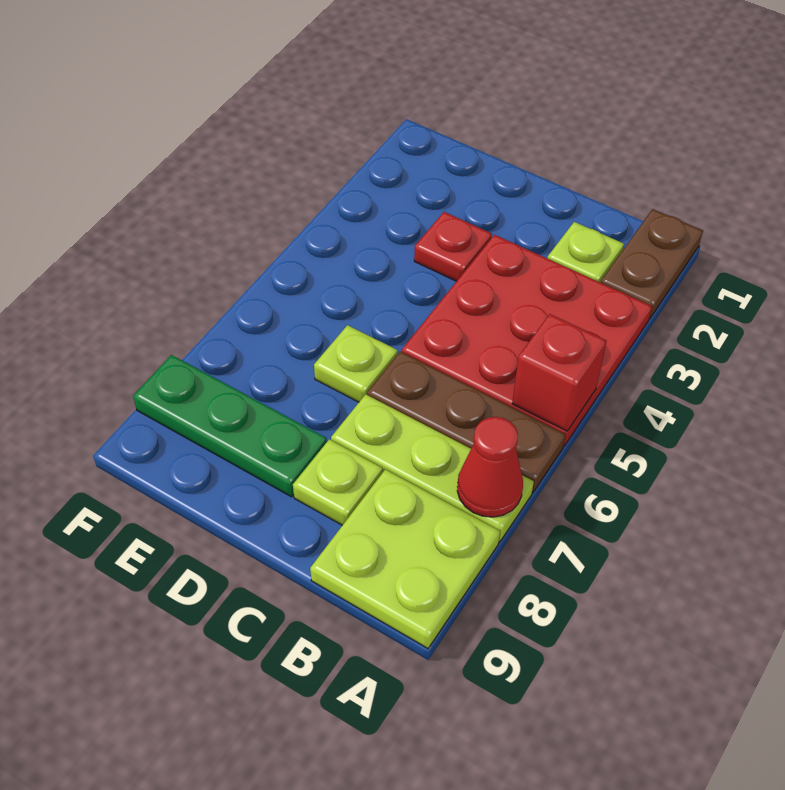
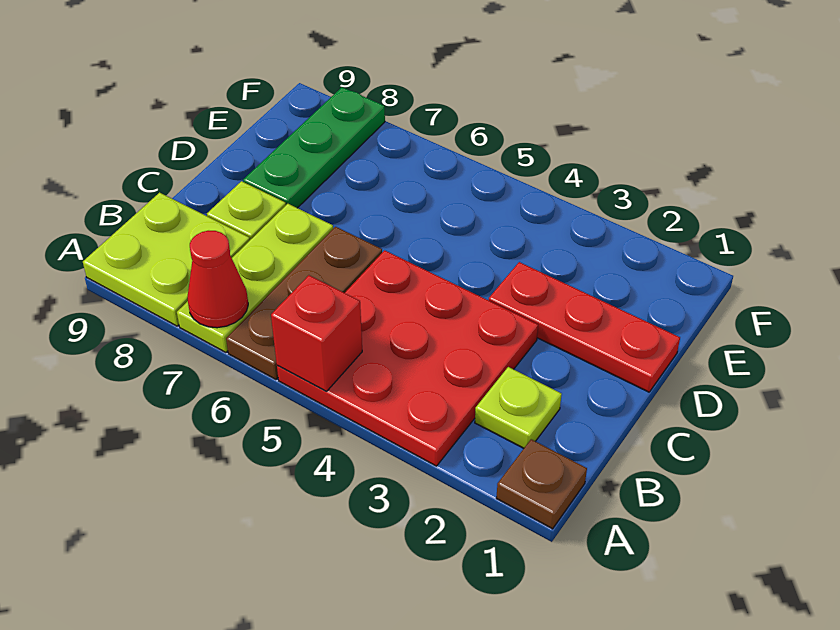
brown 1x2 plate [601,209,703,319] -> brown 1x1 plate [496,439,587,529]
red 1x1 plate [414,212,492,281] -> red 1x3 plate [489,262,680,392]
lime 1x1 plate [314,325,398,402] -> none

